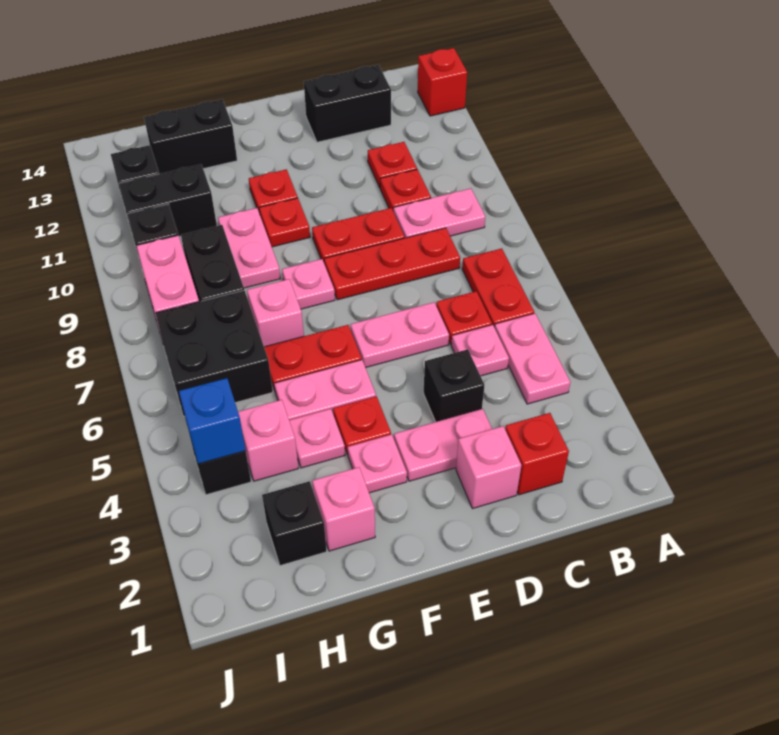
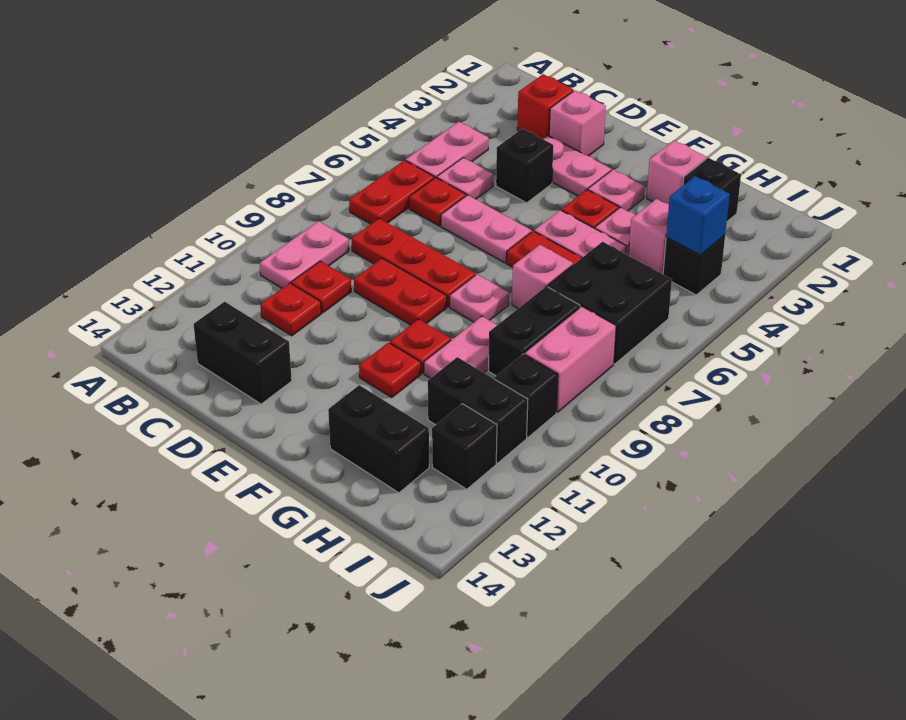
red 1x1 brick [418,48,467,116] -> none
pink 1x2 plate [394,188,485,238] -> pink 1x2 plate turned to [260,221,349,288]

